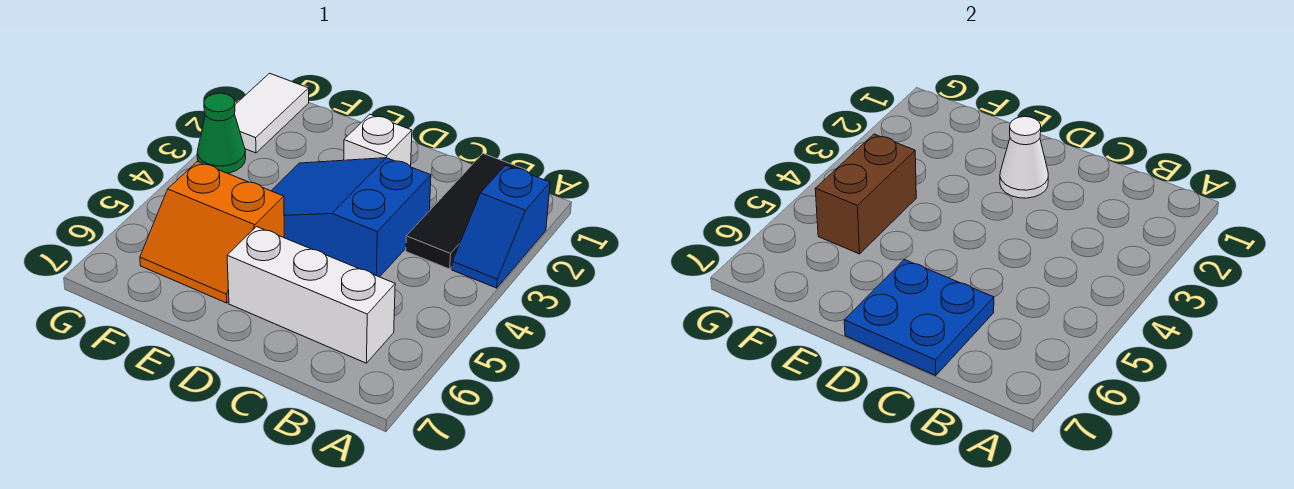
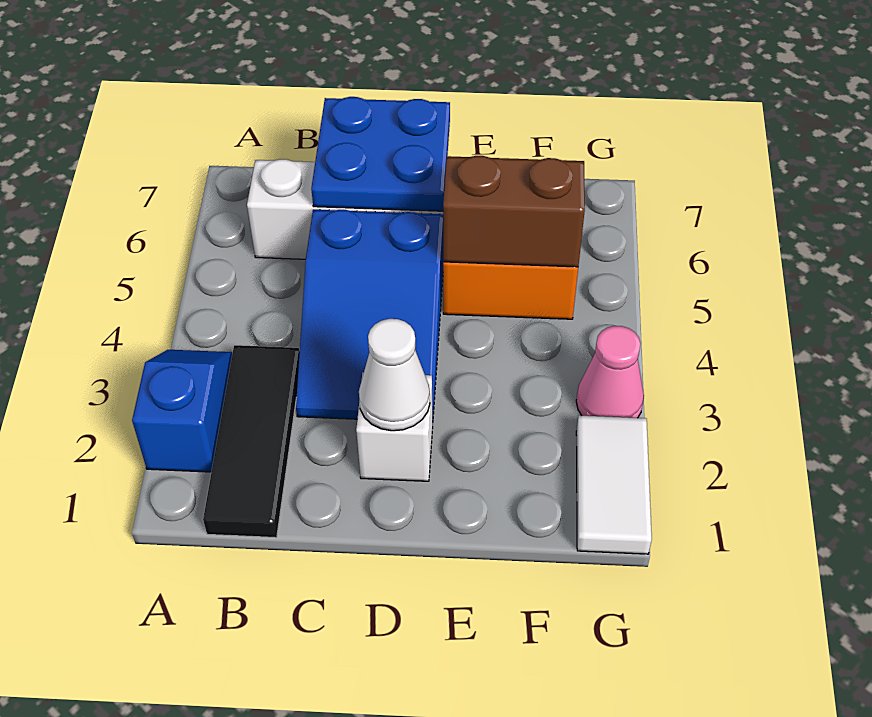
blue 2x3 slope [271,158,431,277] -> blue 2x3 slope turned to [296,210,443,419]
brown 1x2 brick [815,134,916,254] -> brown 1x2 brick turned to [443,156,585,267]
green 1x1 cone [197,93,246,173] -> pink 1x1 cone [576,326,644,418]

